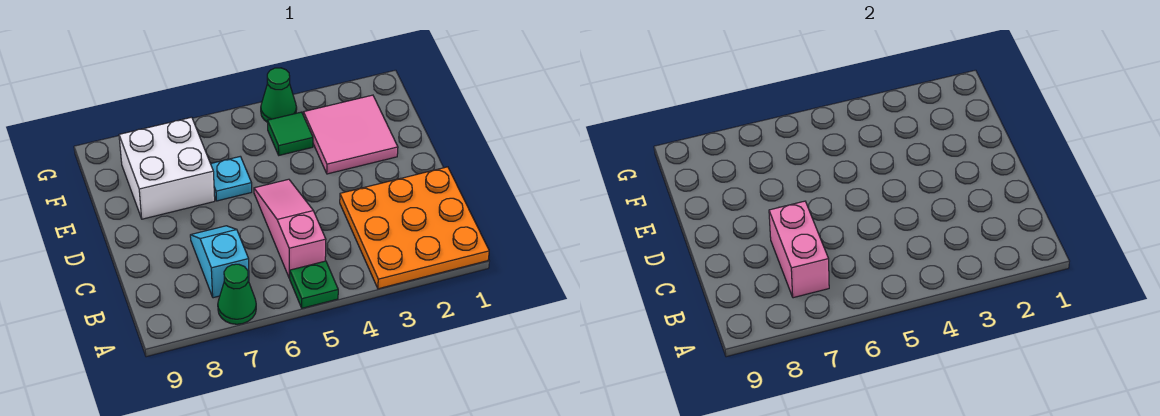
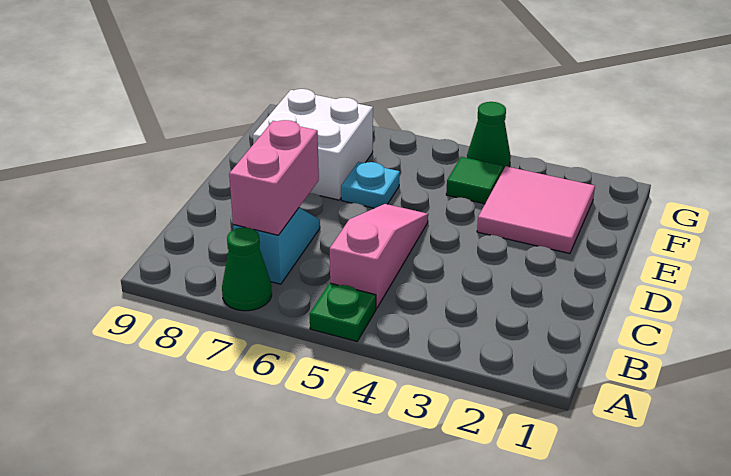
orange 3x3 plate [340,167,489,289] -> none

